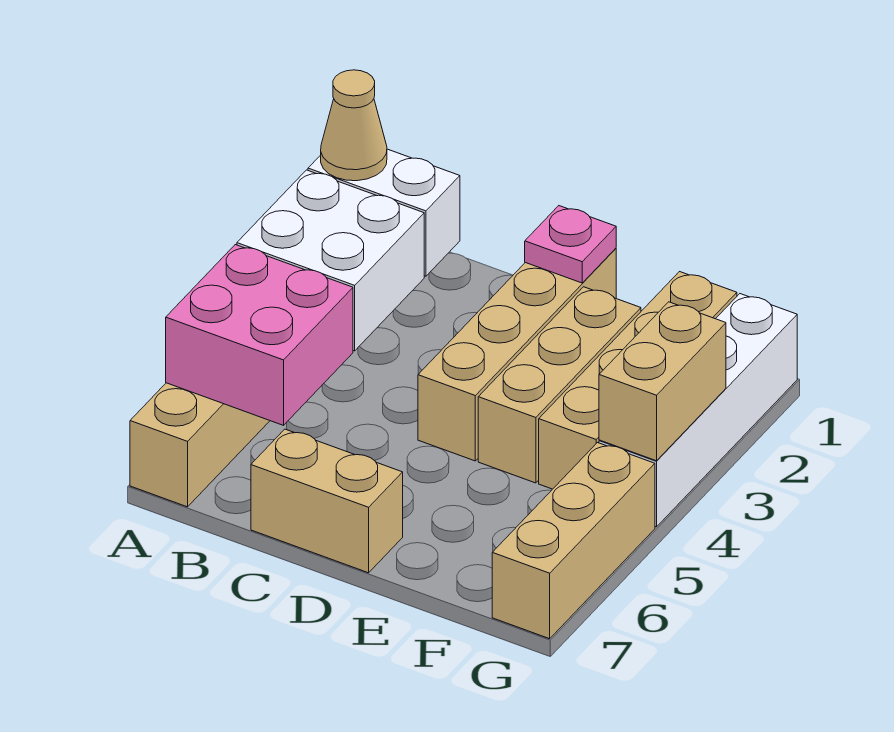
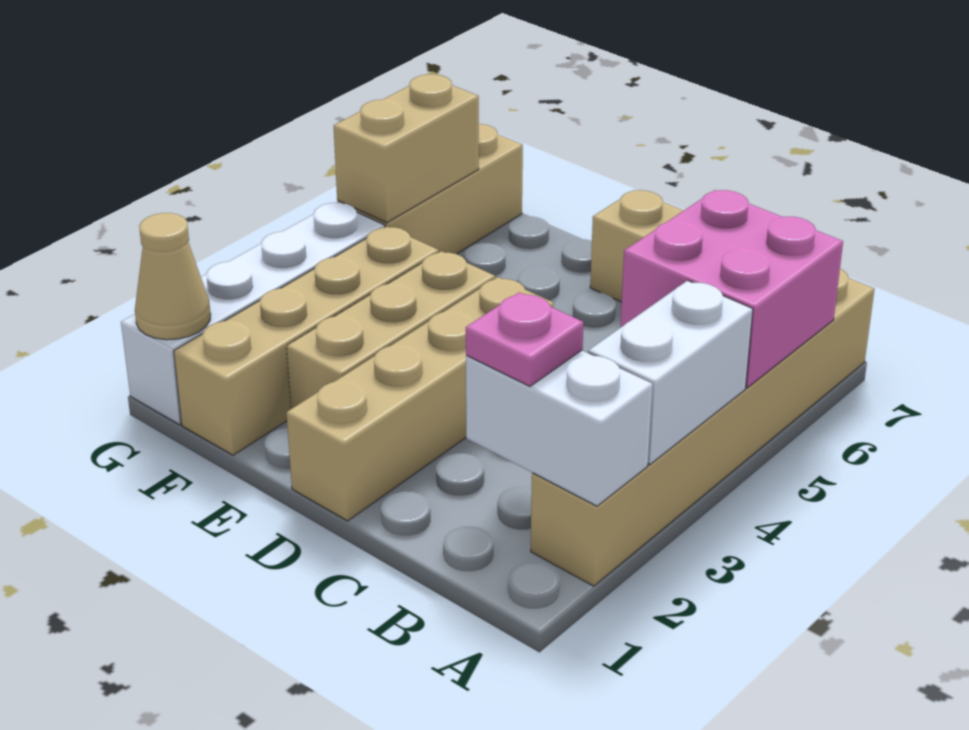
tan 1x1 cone [321,70,387,181] -> tan 1x1 cone moved to [135,213,210,340]
white 2x2 brick [237,170,424,351] -> white 1x2 brick [588,281,753,465]
pink 1x1 plate [525,206,616,283] -> pink 1x1 plate moved to [466,292,583,386]
tan 1x2 brick [599,302,726,461] -> tan 1x2 brick moved to [334,74,479,223]

